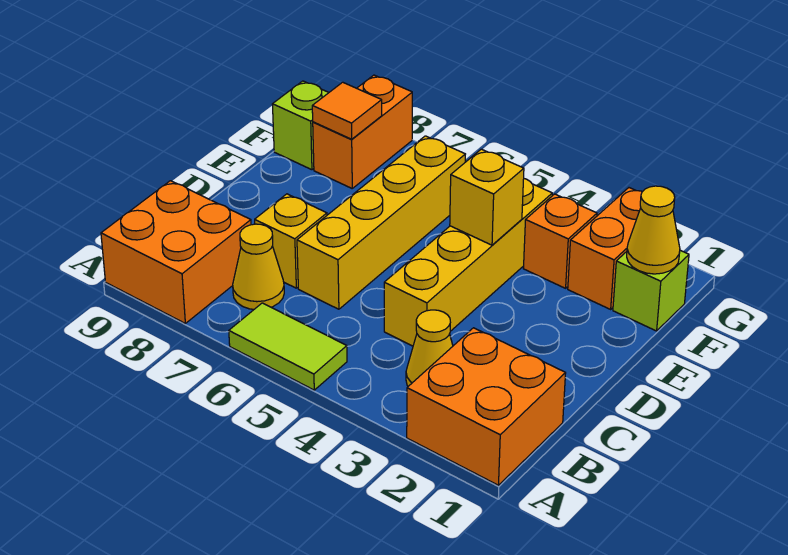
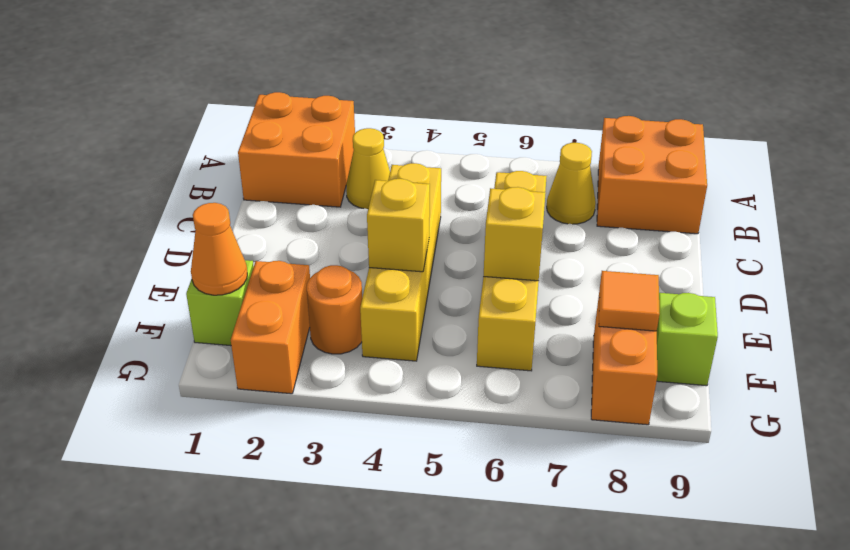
lime 1x2 tile [229,303,347,390] -> none
yellow 1x1 brick [255,194,327,288] -> yellow 1x1 brick moved to [484,187,546,281]
yellow 1x1 cone [627,186,680,274] -> orange 1x1 cone [191,203,247,295]
orange 1x1 brick [523,194,597,288] -> orange 1x1 round brick [307,265,362,354]

